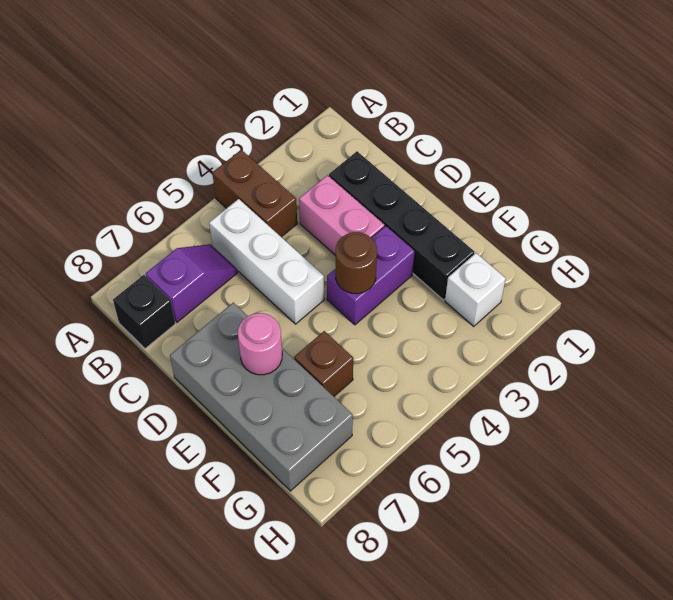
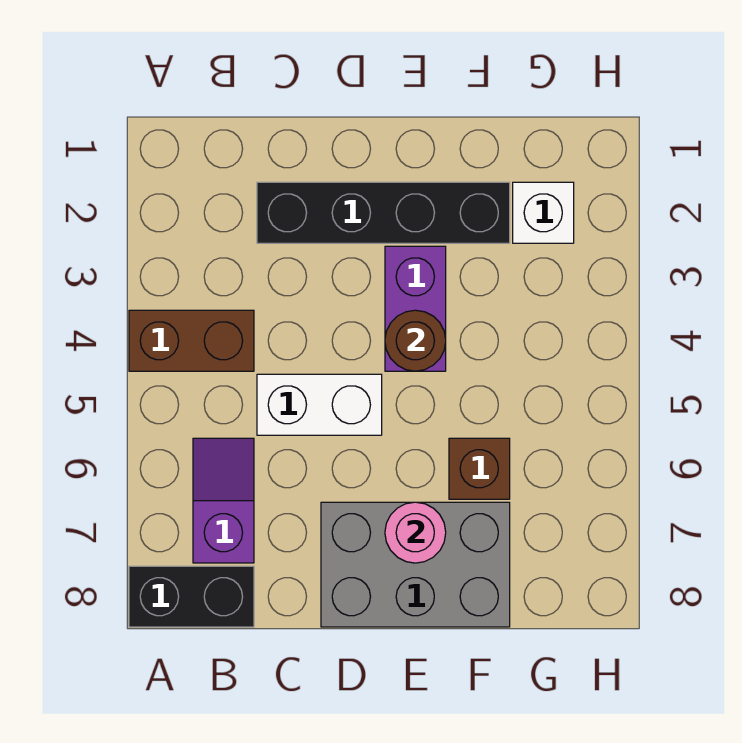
white 1x3 brick [209,199,324,324] -> white 1x2 brick [257,374,382,435]
black 1x1 brick [113,275,175,349] -> black 1x2 brick [129,566,254,627]
pink 1x2 brick [299,175,385,256] -> none
grey 2x4 brick [170,303,353,491] -> grey 2x3 brick [321,502,510,627]

